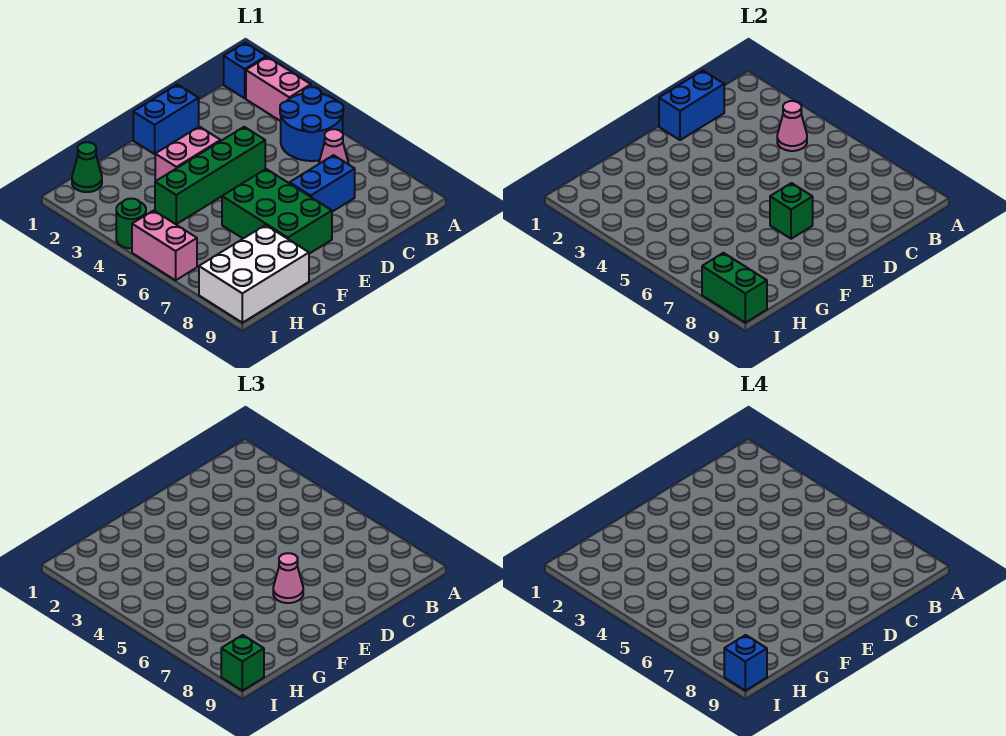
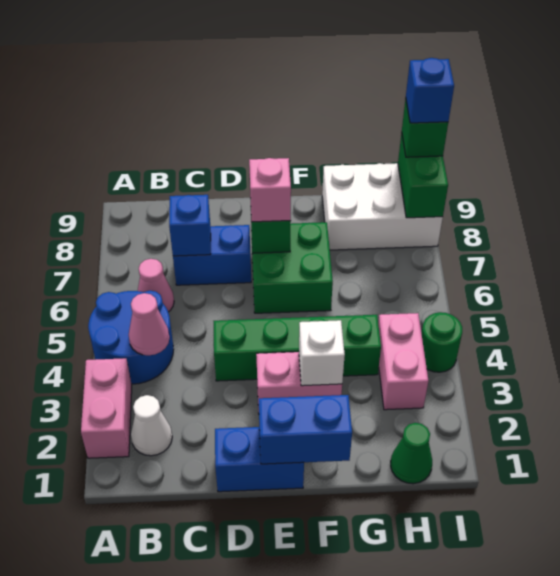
blue 1x1 brick [224,43,266,98] -> blue 1x1 brick moved to [169,195,211,256]
none -> white 1x1 cone [131,395,172,456]
blue 1x2 brick [659,71,724,140] -> blue 1x2 brick moved to [259,395,352,464]
green 2x3 brick [222,169,332,254] -> green 2x2 brick [251,222,333,313]
pink 1x1 cone [273,553,303,603] -> pink 1x1 brick [249,158,291,222]
none -> white 1x1 brick [299,320,345,386]
pink 1x2 brick [132,211,197,280] -> pink 1x2 brick moved to [378,313,428,410]

